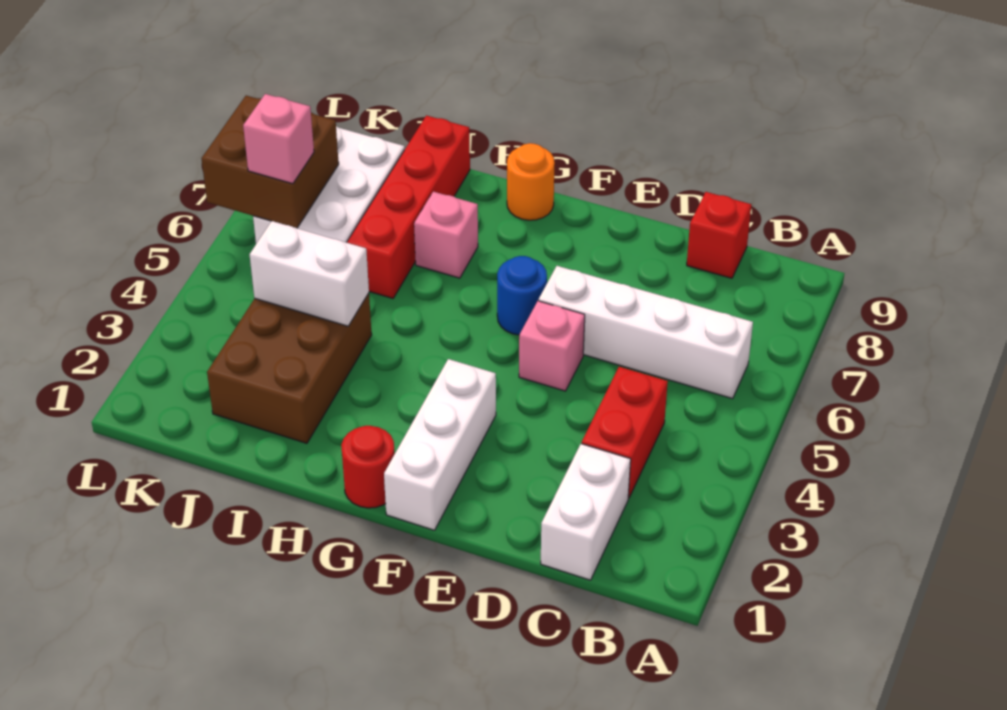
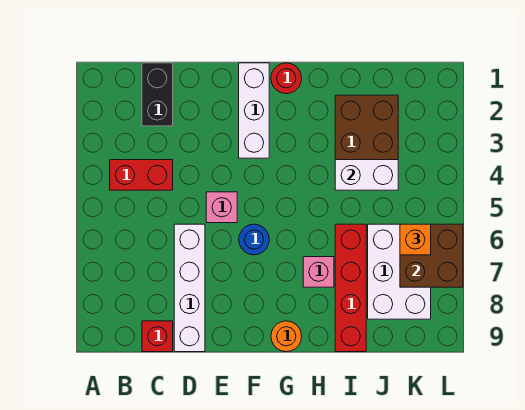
white 1x4 brick [539,266,753,399] -> white 1x4 brick turned to [174,224,205,352]
white 1x2 brick [541,444,631,580] -> black 1x2 brick [142,63,173,126]
red 1x2 brick [582,367,668,498] -> red 1x2 brick turned to [110,160,173,190]
pink 1x1 brick [243,94,314,184] -> orange 1x1 brick [400,224,431,255]

